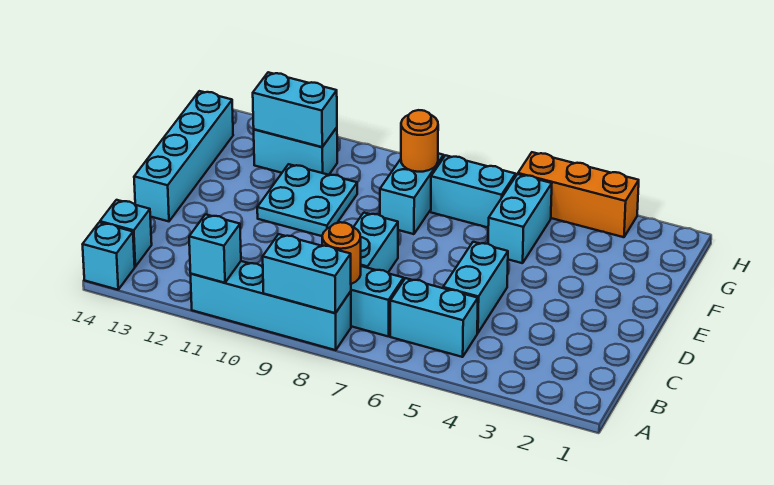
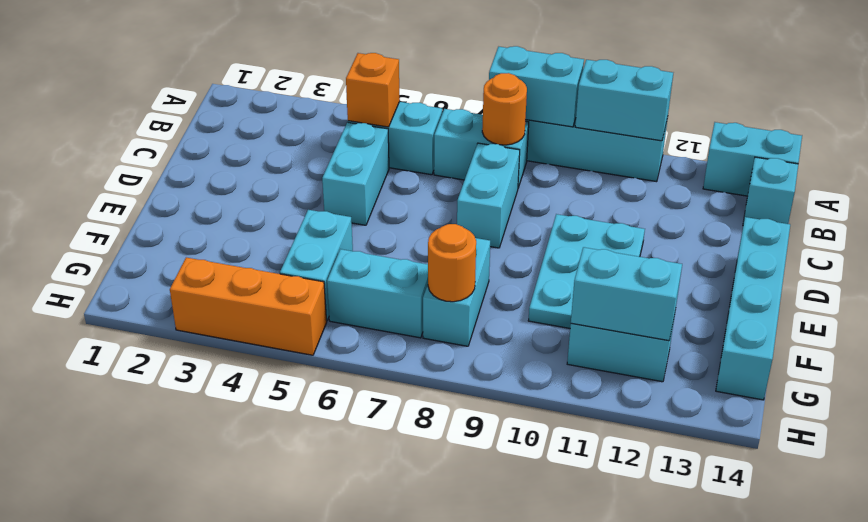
cyan 1x1 brick [189,214,241,283] -> cyan 1x2 brick [575,60,673,141]
cyan 1x1 brick [83,222,135,290] -> cyan 1x2 brick [703,122,802,196]
none -> orange 1x1 brick [346,53,400,127]
cyan 2x2 plate [257,164,357,236] -> cyan 2x3 plate [528,214,645,328]

